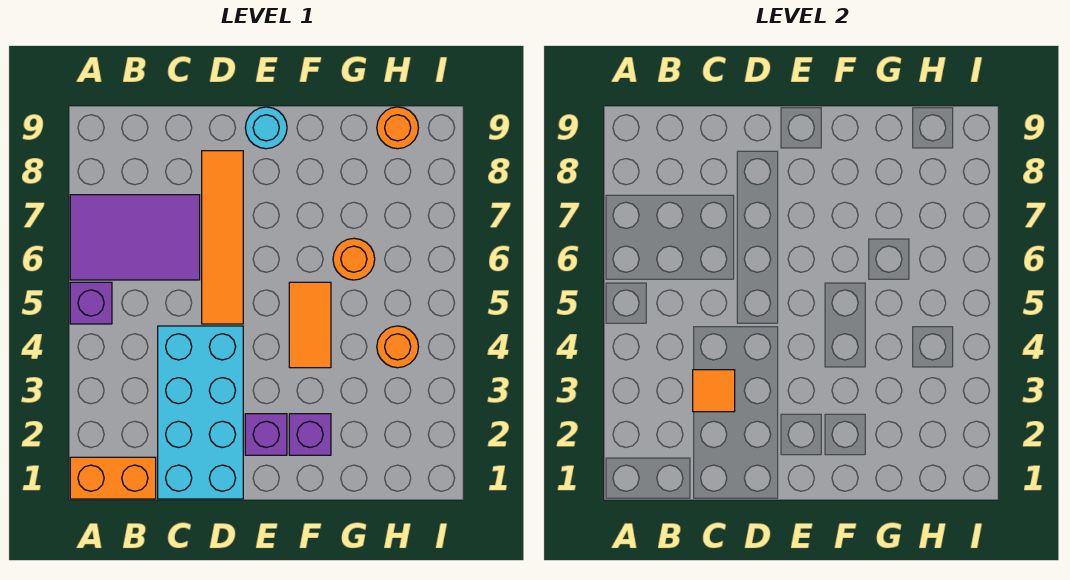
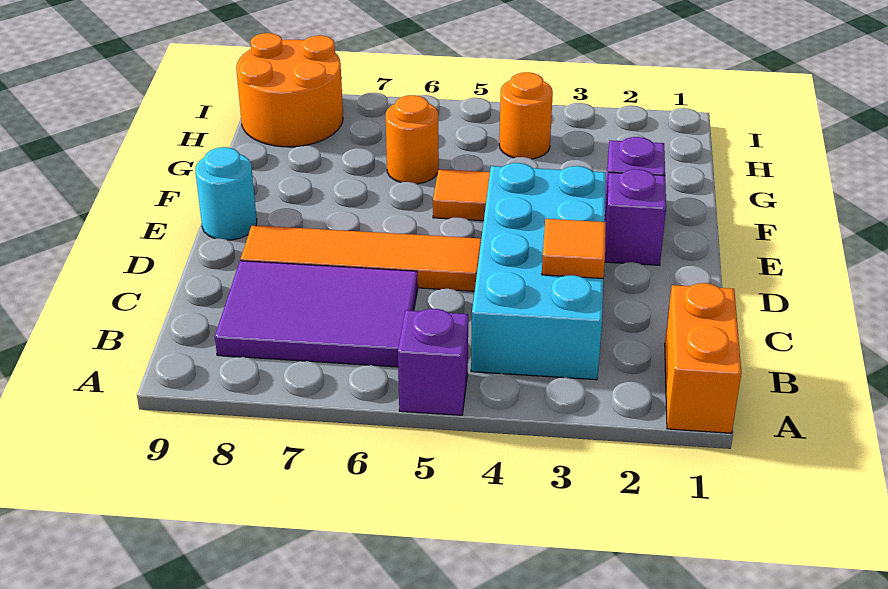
purple 2x3 tile [70,195,200,280] -> purple 2x3 tile turned to [215,261,418,367]
cyan 2x4 brick [158,326,243,499] -> cyan 2x4 brick turned to [471,163,606,380]
orange 1x1 round brick [377,107,418,149] -> orange 2x2 round brick [236,33,343,147]

